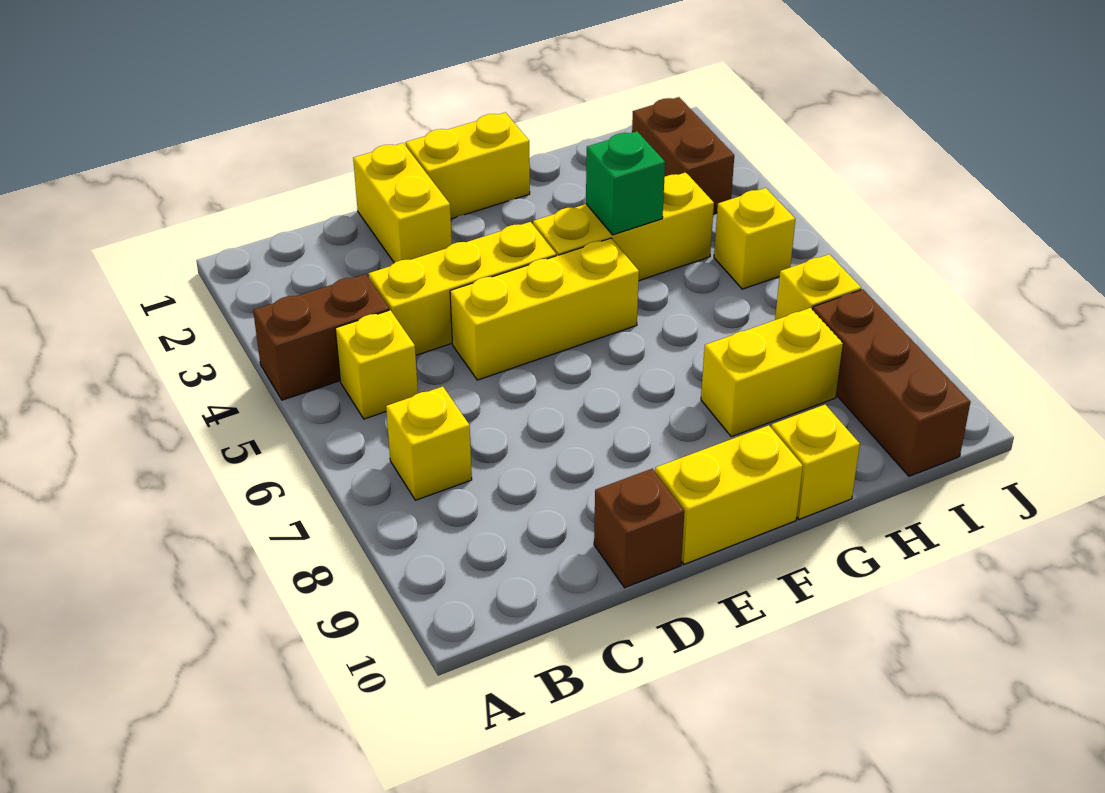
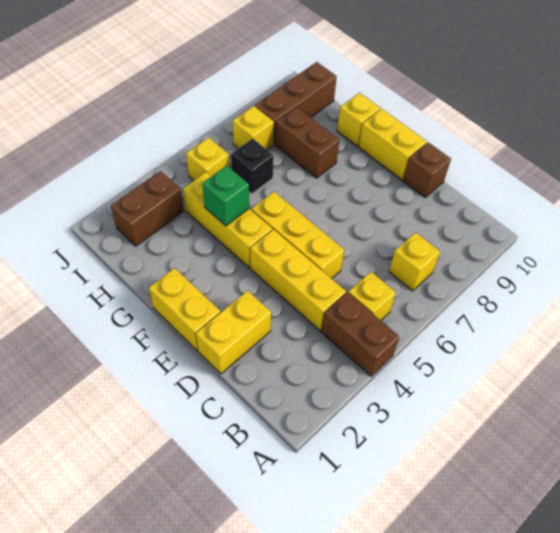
yellow 1x2 brick [701,308,843,437] -> brown 1x2 brick [275,107,339,178]
none -> black 1x1 brick [231,138,273,194]

